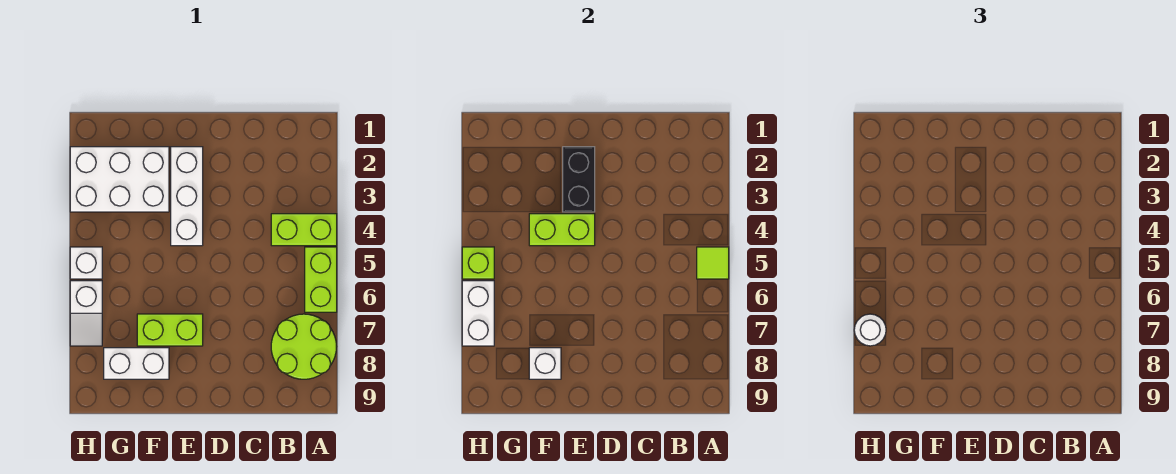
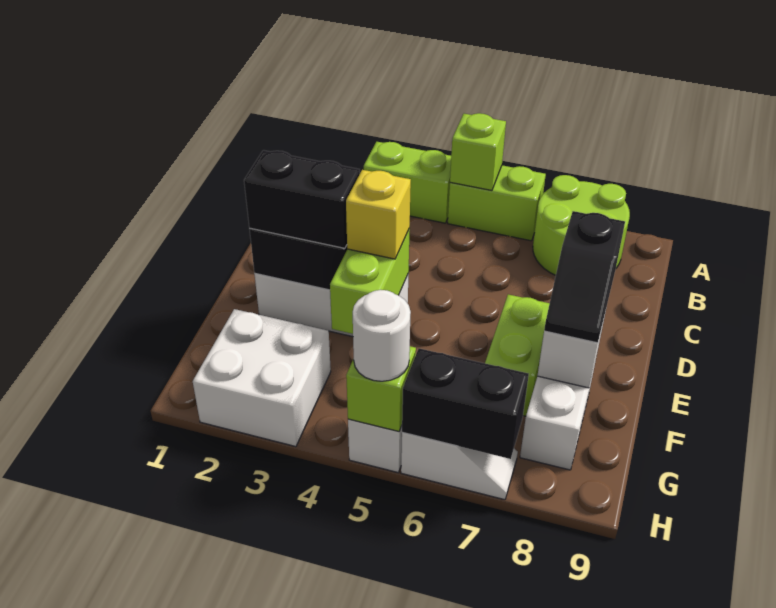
lime 1x2 brick [271,214,337,246] -> lime 1x2 brick turned to [364,142,451,223]
lime 1x1 tile [697,247,729,279] -> lime 1x1 brick [450,113,506,190]
none -> black 1x2 brick [244,150,360,248]
none -> yellow 1x1 brick [346,170,411,259]
none -> black 1x2 slope [544,211,625,343]
white 2x3 brick [70,147,169,212] -> white 2x2 brick [193,309,331,447]
white 1x2 brick [462,281,494,346] -> black 1x2 brick [402,348,529,459]
white 1x1 round brick [854,314,886,346] -> white 1x1 round brick moved to [353,290,411,381]

